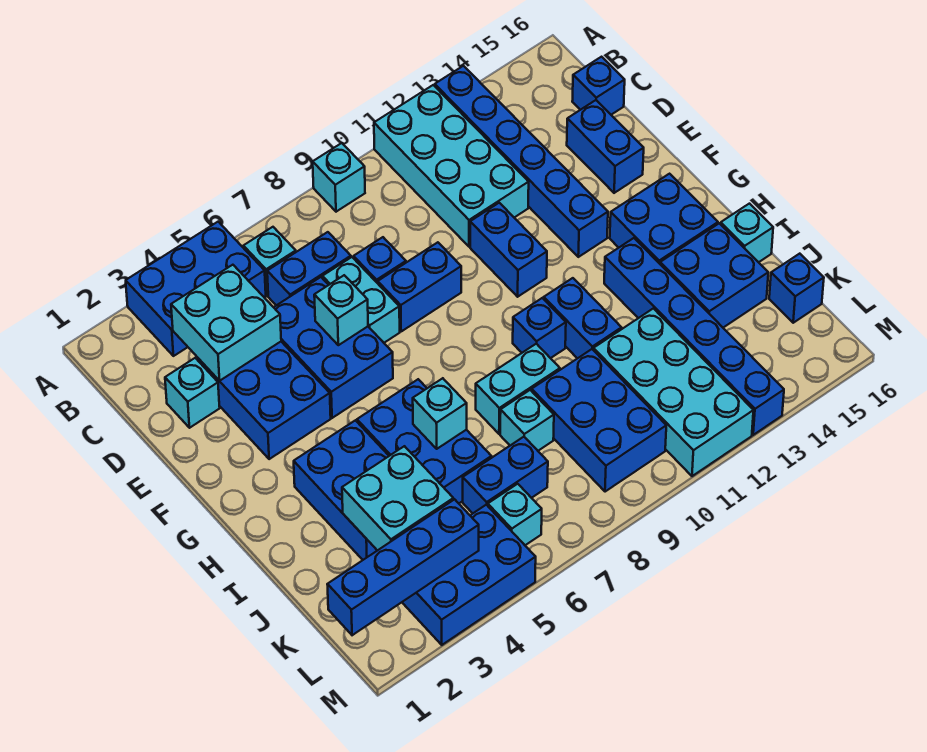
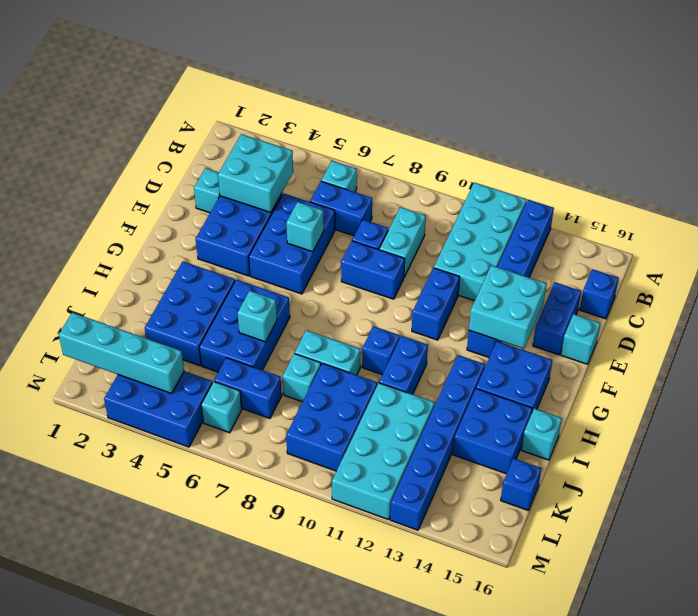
blue 2x3 brick [126,222,266,356] -> none
cyan 1x1 brick [313,143,365,212] -> cyan 1x1 brick moved to [561,314,600,364]
cyan 1x2 brick [322,257,400,343] -> cyan 1x2 brick moved to [379,207,426,277]
cyan 2x2 brick [342,446,453,551] -> cyan 2x2 brick moved to [469,265,546,349]
blue 1x4 brick [327,499,479,635] -> cyan 1x4 brick [59,313,184,393]

